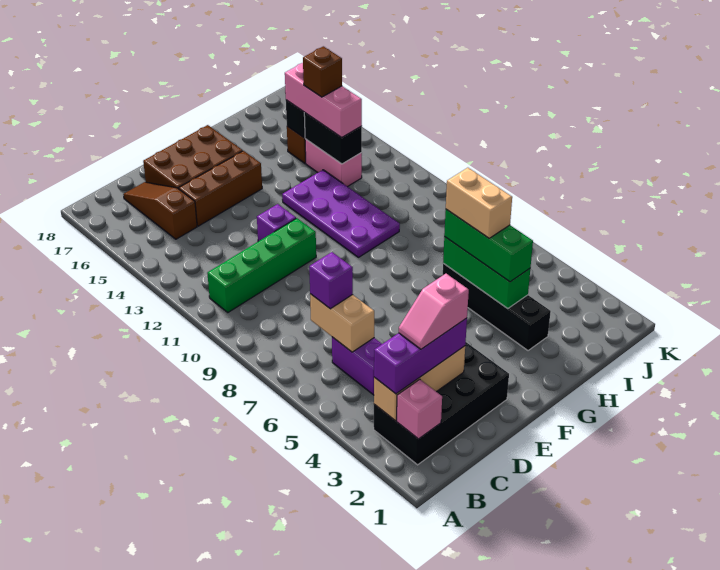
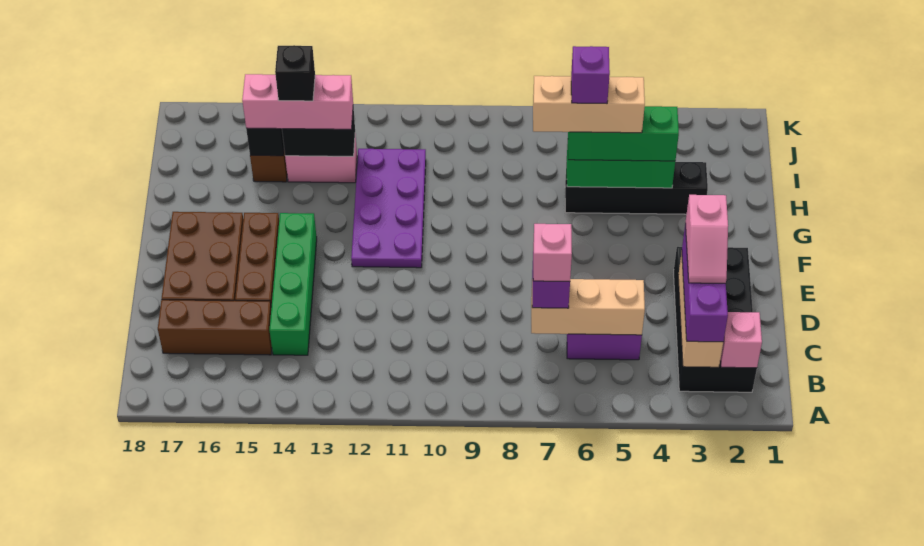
green 1x4 brick [207,218,316,312] -> green 1x4 brick moved to [270,213,317,355]
tan 1x2 brick [310,294,374,352] -> tan 1x3 brick [531,279,645,335]
none -> pink 1x1 brick [533,224,572,282]
brown 1x3 slope [123,182,197,239] -> brown 1x3 brick [158,300,272,355]
purple 1x1 brick [257,204,296,241] -> purple 1x1 brick moved to [571,46,610,104]
purple 2x4 plate [282,170,400,257] -> purple 2x4 plate turned to [351,149,426,268]
tan 1x2 brick [446,168,512,238] -> tan 1x3 brick [533,76,645,133]
brown 1x1 brick [303,46,342,97] -> black 1x1 brick [275,45,315,101]

